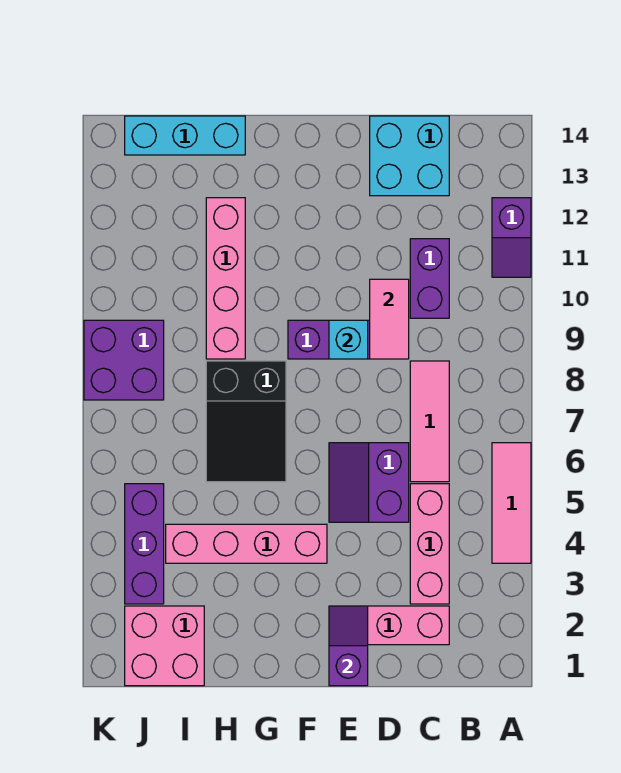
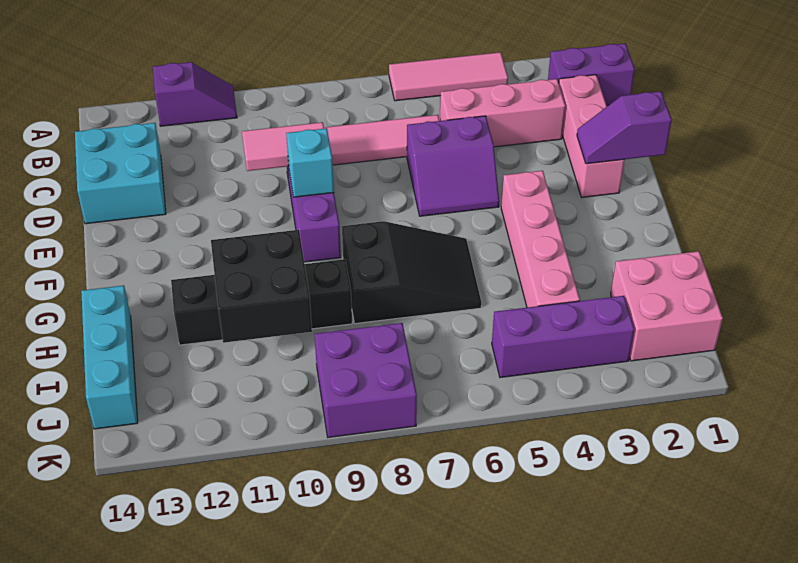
purple 1x2 brick [410,239,449,318] -> purple 1x2 brick moved to [548,43,635,105]
pink 1x4 brick [206,198,245,359] -> black 1x4 brick [171,259,352,345]
none -> black 2x2 brick [211,230,312,343]

